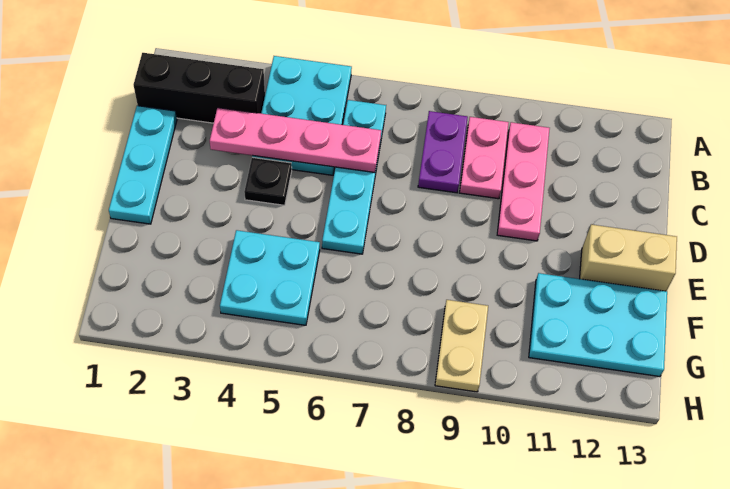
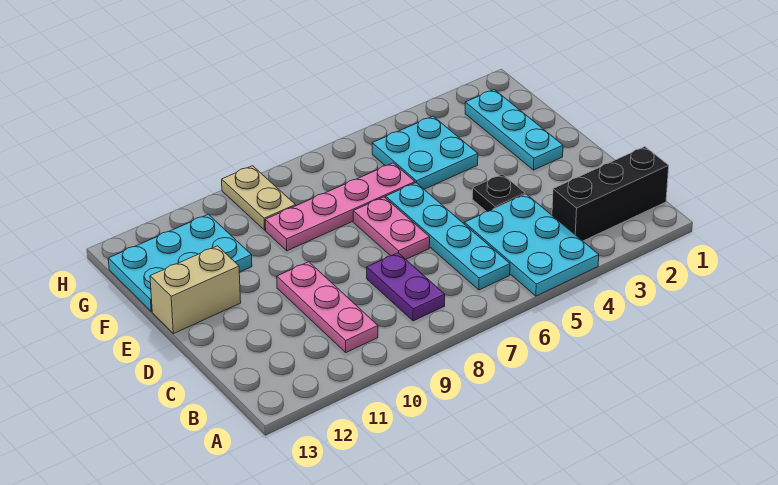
pink 1x2 plate [460,117,509,199] -> pink 1x2 plate moved to [353,197,430,259]
cyan 1x3 plate [109,106,177,224] -> cyan 1x3 plate moved to [465,90,563,170]
pink 1x4 plate [210,108,381,172] -> pink 1x4 plate moved to [265,163,415,251]

